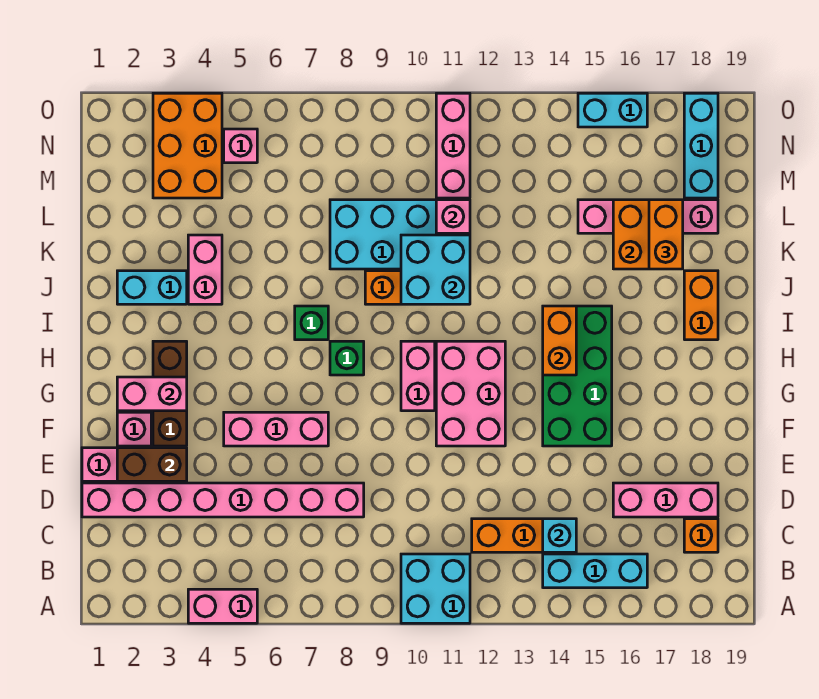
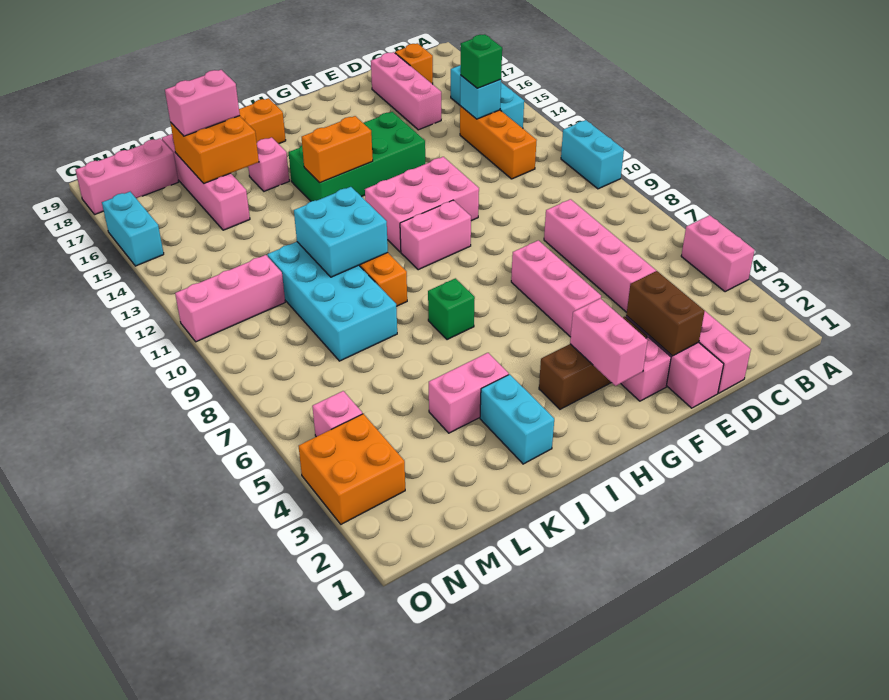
cyan 2x2 brick [401,554,470,623] -> cyan 1x2 brick [561,120,624,189]
green 1x1 brick [330,341,364,375] -> green 1x1 brick moved to [460,34,502,88]
orange 1x2 brick [649,200,683,269] -> pink 1x2 brick [165,70,240,136]
pink 1x1 brick [436,200,470,233] -> pink 1x1 brick moved to [248,137,289,191]
orange 2x3 brick [153,93,222,198] -> orange 2x2 brick [299,414,405,524]
cyan 1x3 brick [684,93,718,198] -> pink 1x3 brick [75,138,178,214]

